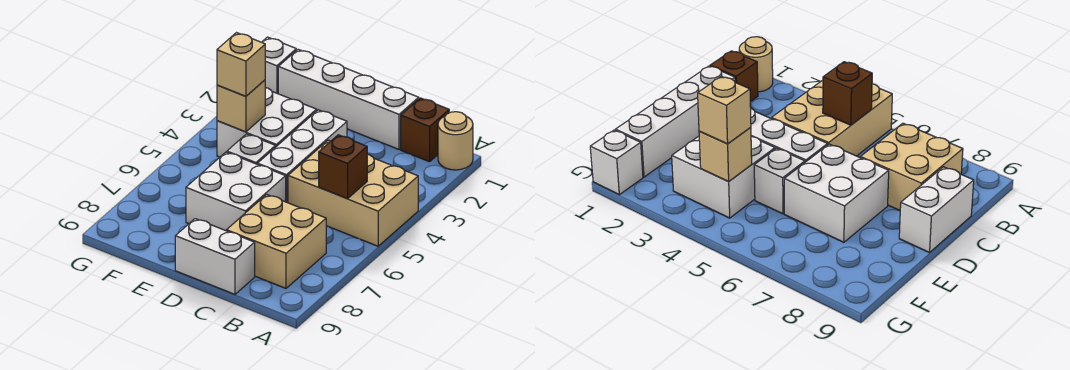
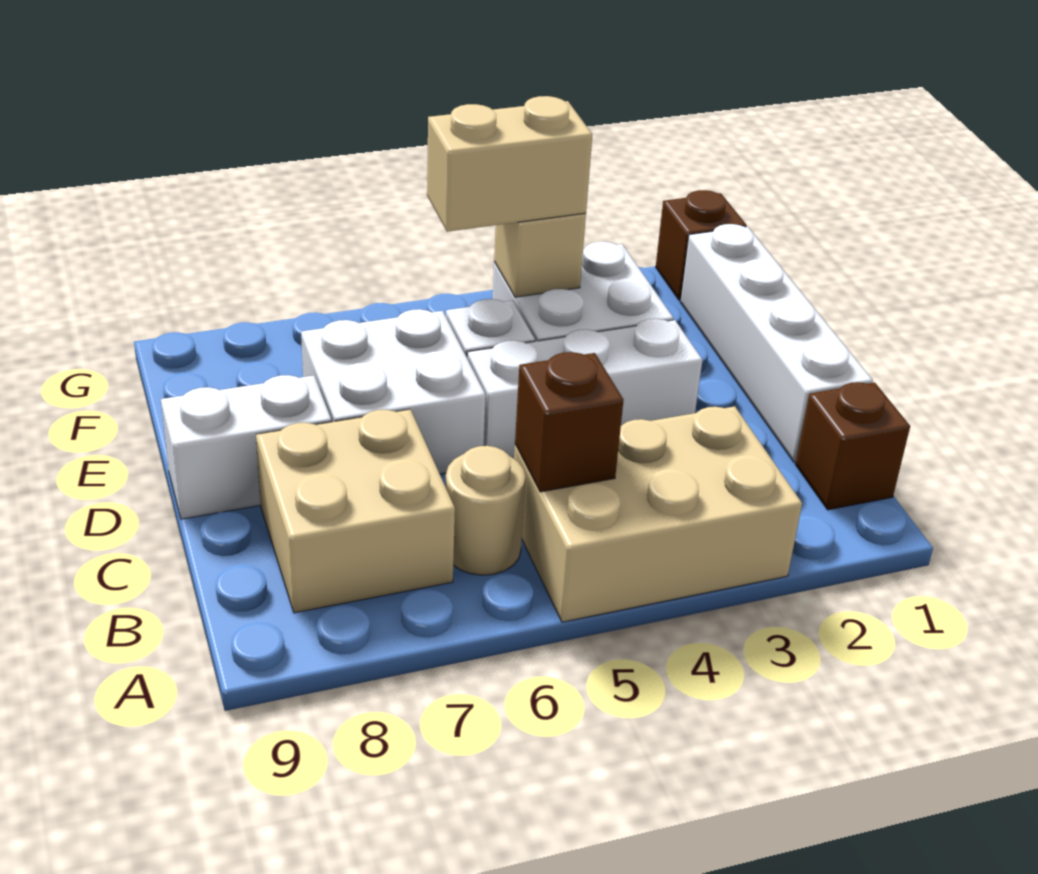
tan 1x1 round brick [438,112,473,170] -> tan 1x1 round brick moved to [446,446,525,575]
tan 2x3 brick [288,140,418,246] -> tan 2x3 brick turned to [514,406,802,622]
white 1x2 brick [175,219,255,294] -> white 1x2 brick turned to [161,375,332,519]
tan 1x1 brick [217,33,265,96] -> tan 1x2 brick [427,96,592,232]
white 1x1 brick [262,37,296,94] -> brown 1x1 brick [656,190,746,300]

